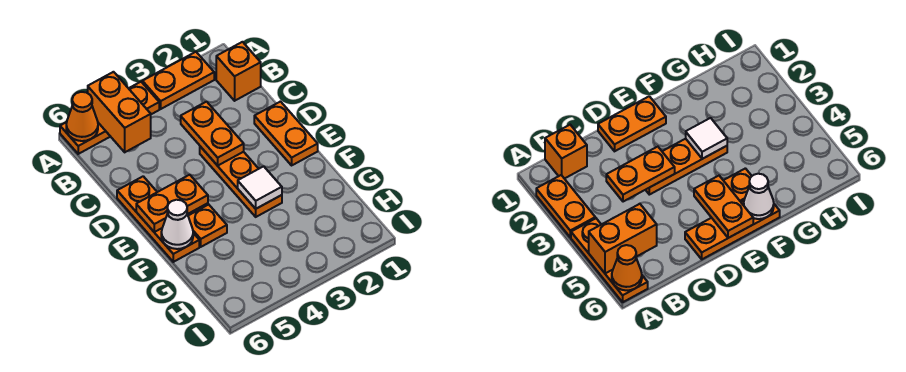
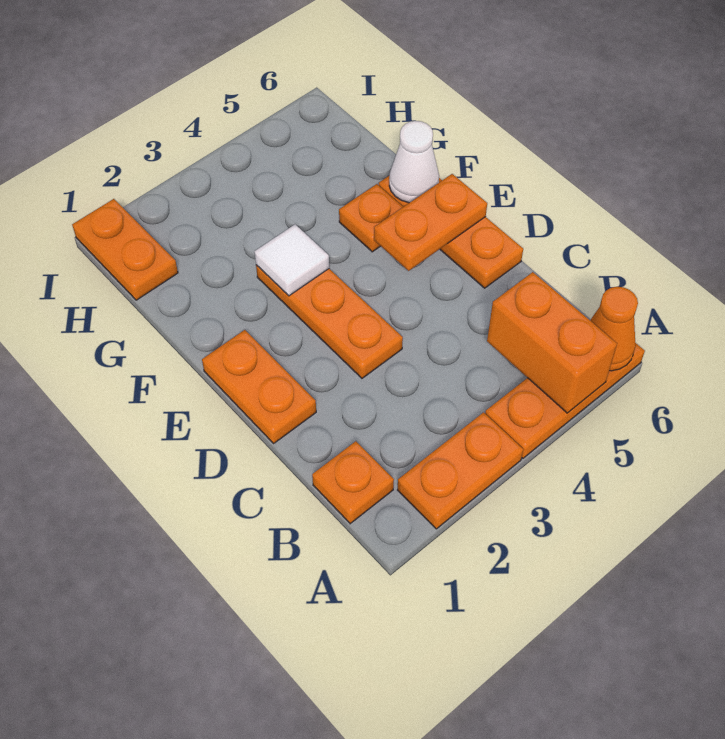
orange 1x1 brick [216,42,261,101] -> orange 1x1 plate [312,441,394,524]
orange 1x2 plate [181,102,244,166] -> orange 1x2 plate moved to [72,199,178,300]

